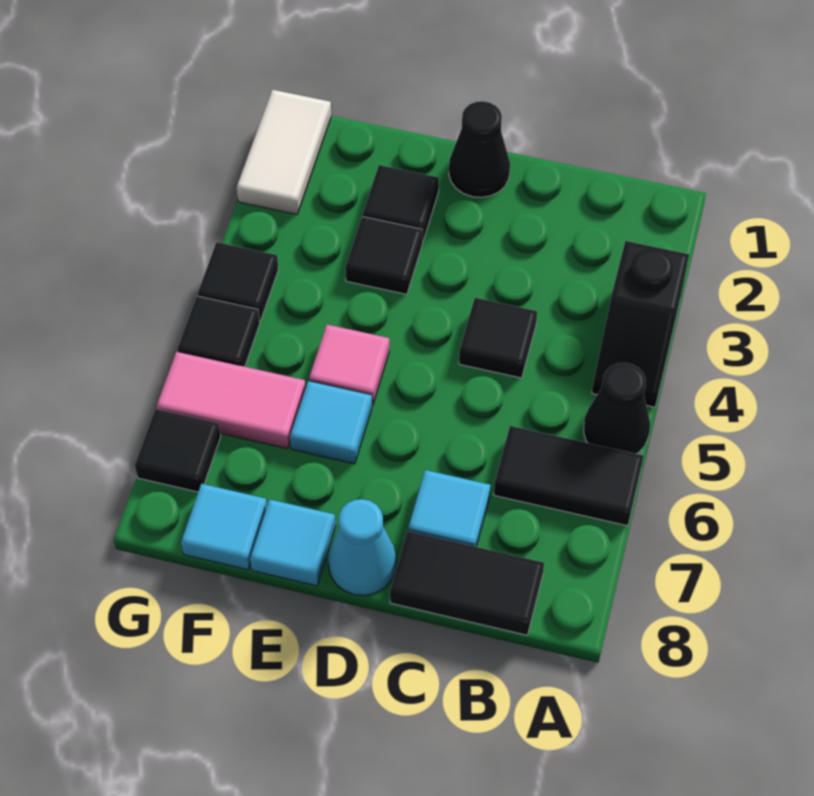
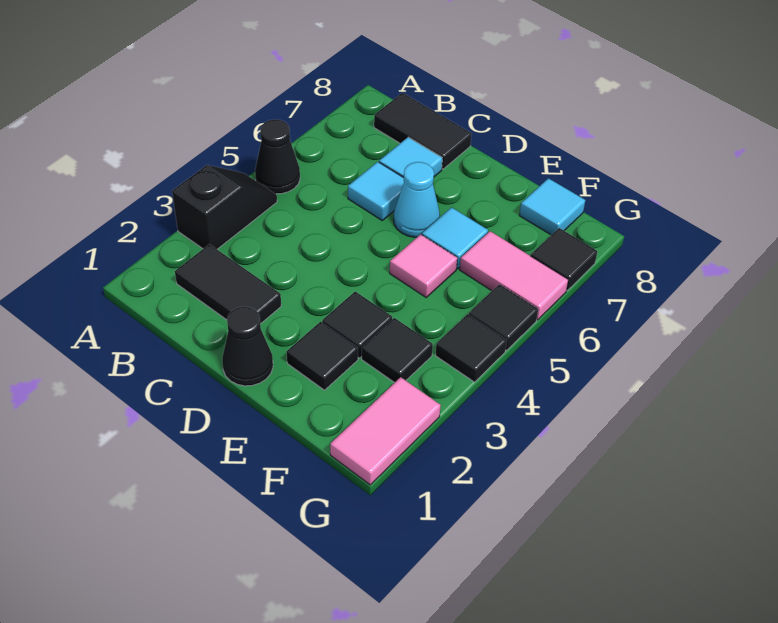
black 1x2 tile [494,426,644,526] -> black 1x2 tile moved to [175,244,281,324]
black 1x1 tile [459,298,537,378] -> black 1x1 tile moved to [362,318,433,383]
cyan 1x1 cone [328,499,397,596] -> cyan 1x1 cone moved to [394,162,440,237]
cyan 1x1 tile [250,500,336,586] -> cyan 1x1 tile moved to [348,162,404,220]
white 1x2 tile [237,90,331,214] -> pink 1x2 tile [330,377,441,485]

